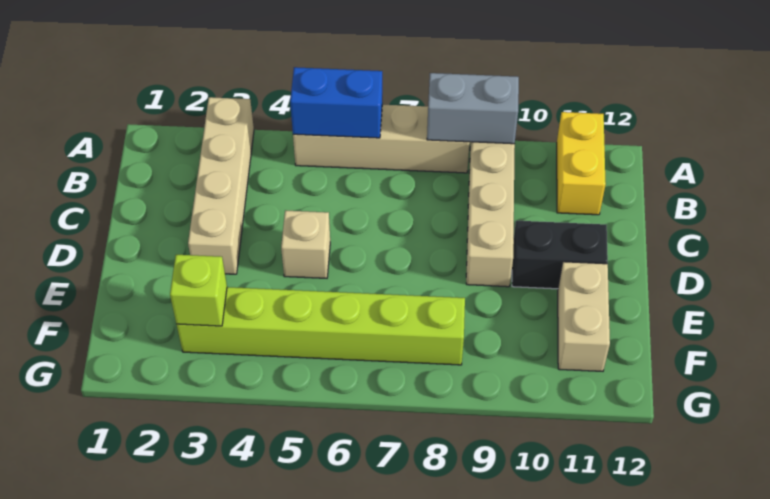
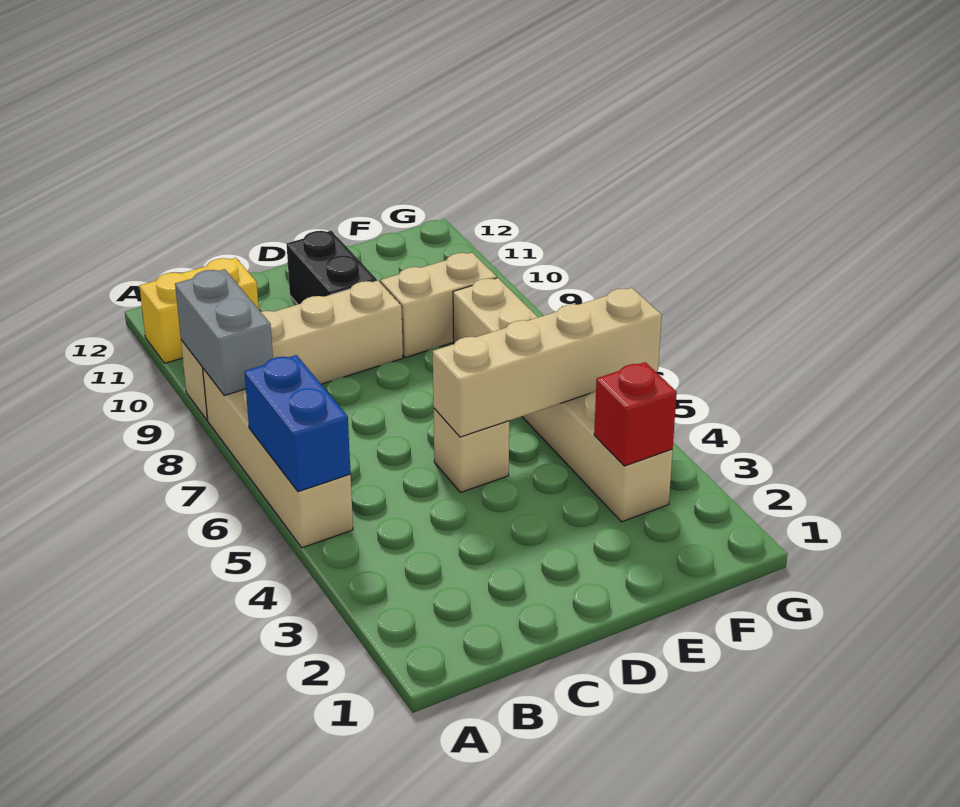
tan 1x4 brick [188,97,254,274] -> tan 1x4 brick moved to [433,288,662,437]
tan 1x2 brick [558,262,610,371] -> tan 1x2 brick moved to [380,253,497,358]
lime 1x6 brick [177,287,465,365] -> tan 1x6 brick [453,278,673,522]
lime 1x1 brick [170,255,227,326] -> red 1x1 brick [594,362,677,466]

